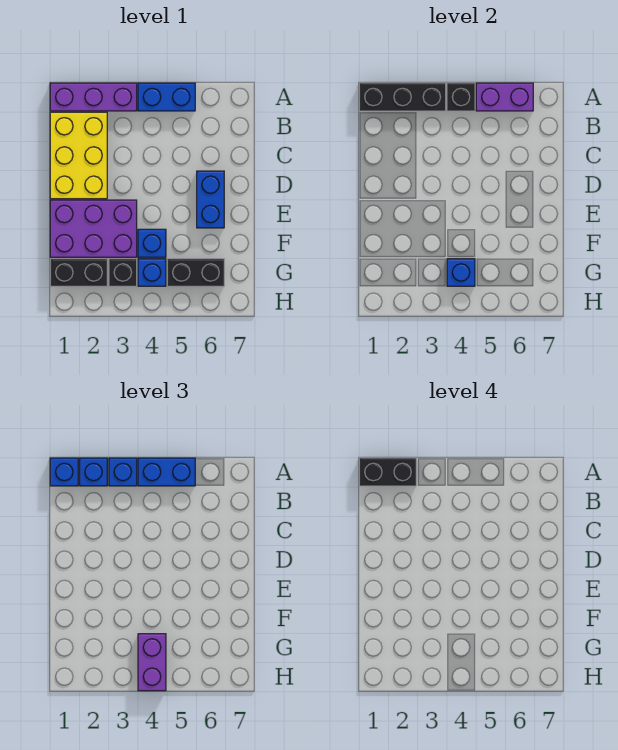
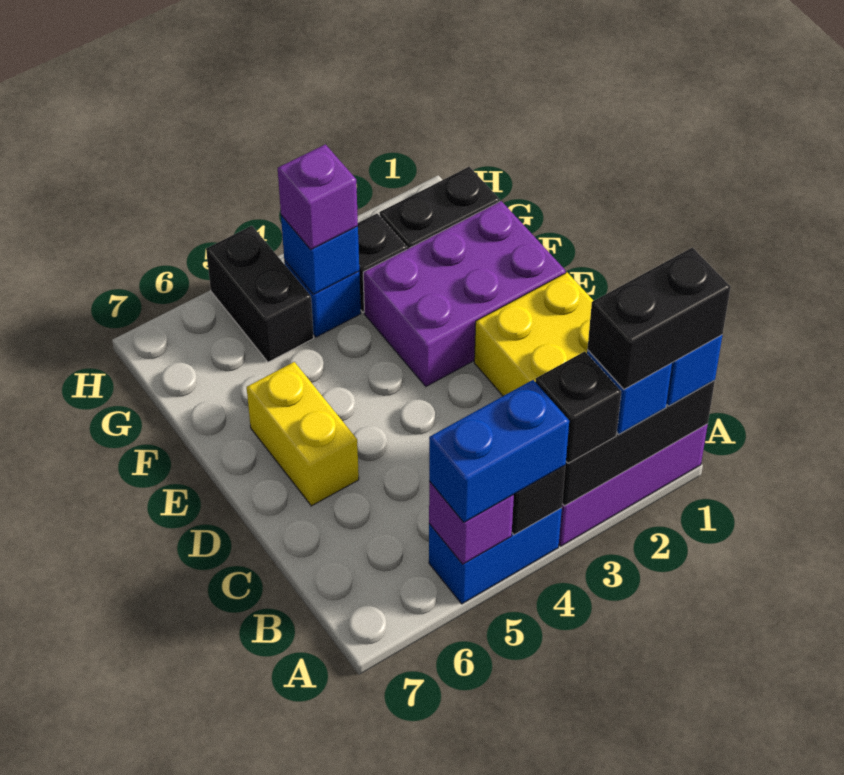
blue 1x1 brick [109,458,137,486] -> black 1x1 brick [535,351,621,463]
purple 1x2 brick [476,83,533,111] -> purple 1x1 brick [429,481,514,564]
blue 1x2 brick [197,171,224,228] -> yellow 1x2 brick [247,362,359,506]
blue 1x1 brick [138,229,166,257] -> none
purple 1x2 brick [138,634,166,691] -> purple 1x1 brick [278,144,358,249]
black 1x2 brick [167,259,224,286] -> black 1x2 brick turned to [206,226,314,362]

